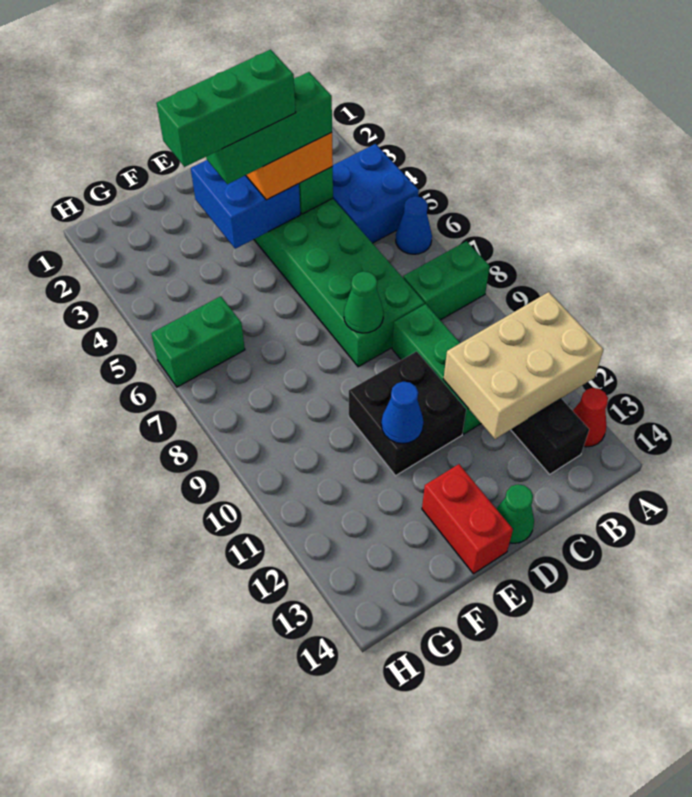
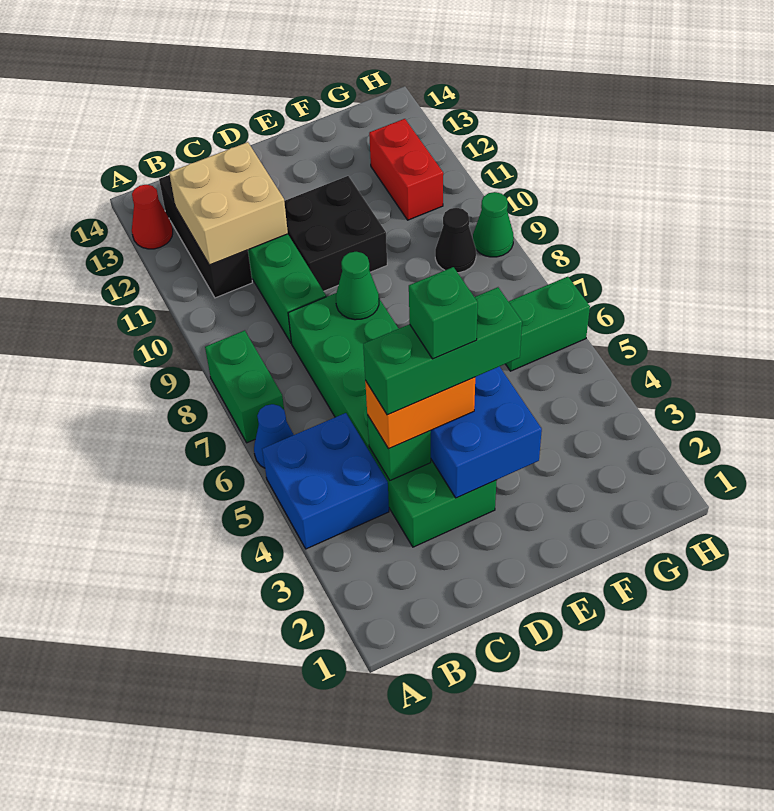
green 1x2 brick [403,241,490,320] -> green 1x2 brick turned to [205,330,284,443]
tan 2x3 brick [443,292,603,439] -> tan 2x2 brick [169,142,288,265]
green 1x3 brick [157,49,296,167] -> green 1x1 brick [409,267,478,359]
green 1x1 cone [496,484,534,543] -> green 1x1 cone moved to [473,192,514,257]
blue 1x1 cone [381,382,424,444] -> none
red 1x2 brick [422,464,513,574] -> red 1x2 brick moved to [369,119,443,220]
none -> black 1x1 cone [435,208,476,273]

